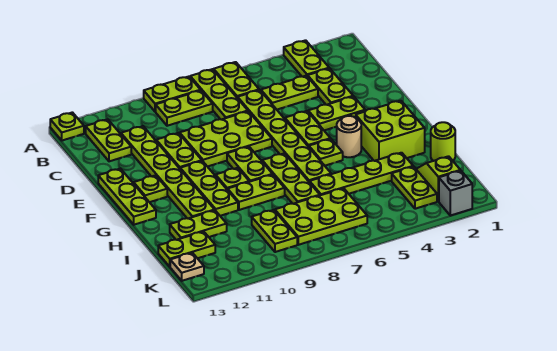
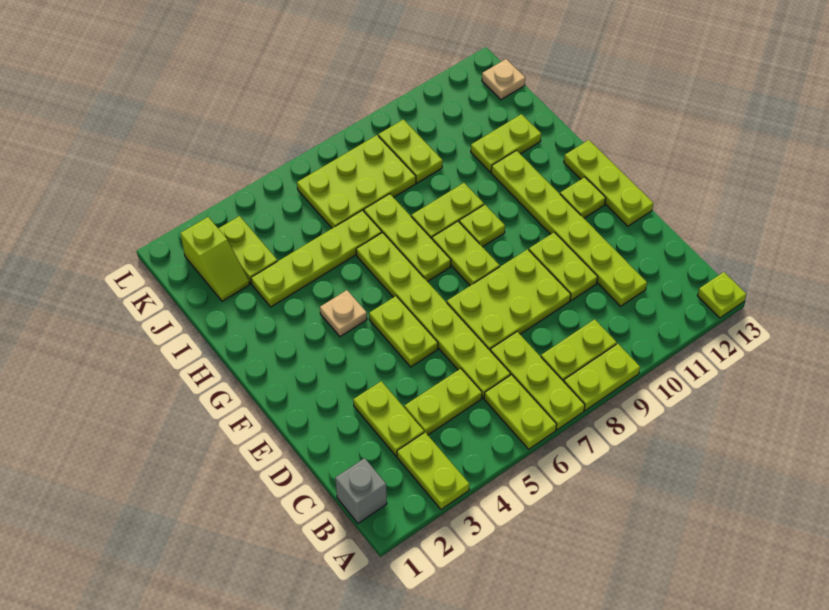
lime 1x2 plate [86,119,131,161] -> none
lime 1x2 plate [308,96,365,130] -> none
lime 1x3 plate [180,161,238,216] -> none
lime 2x2 brick [356,101,425,161] -> none
tan 1x1 round brick [337,116,361,157] -> tan 1x1 plate [320,290,367,337]
lime 1x1 plate [309,139,343,166] -> none
lime 1x1 round brick [431,122,455,161] -> none
lime 1x2 plate [158,232,215,267] -> none
grey 1x1 brick [439,171,472,216] -> grey 1x1 brick moved to [335,458,387,523]

